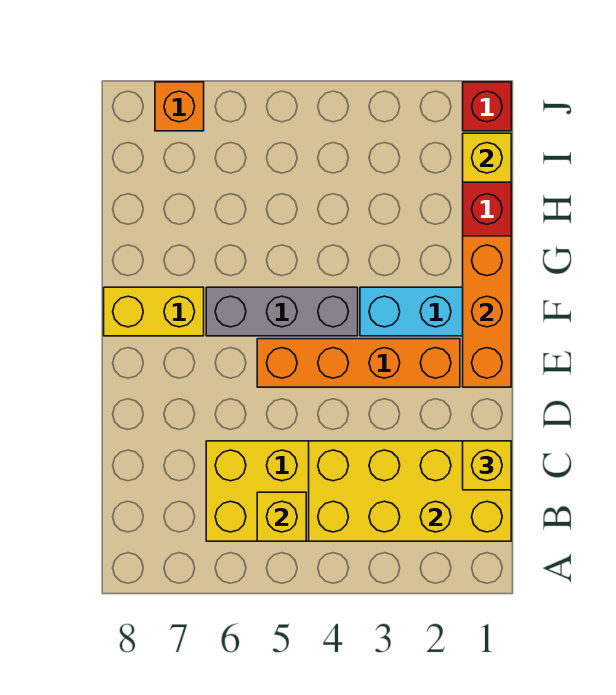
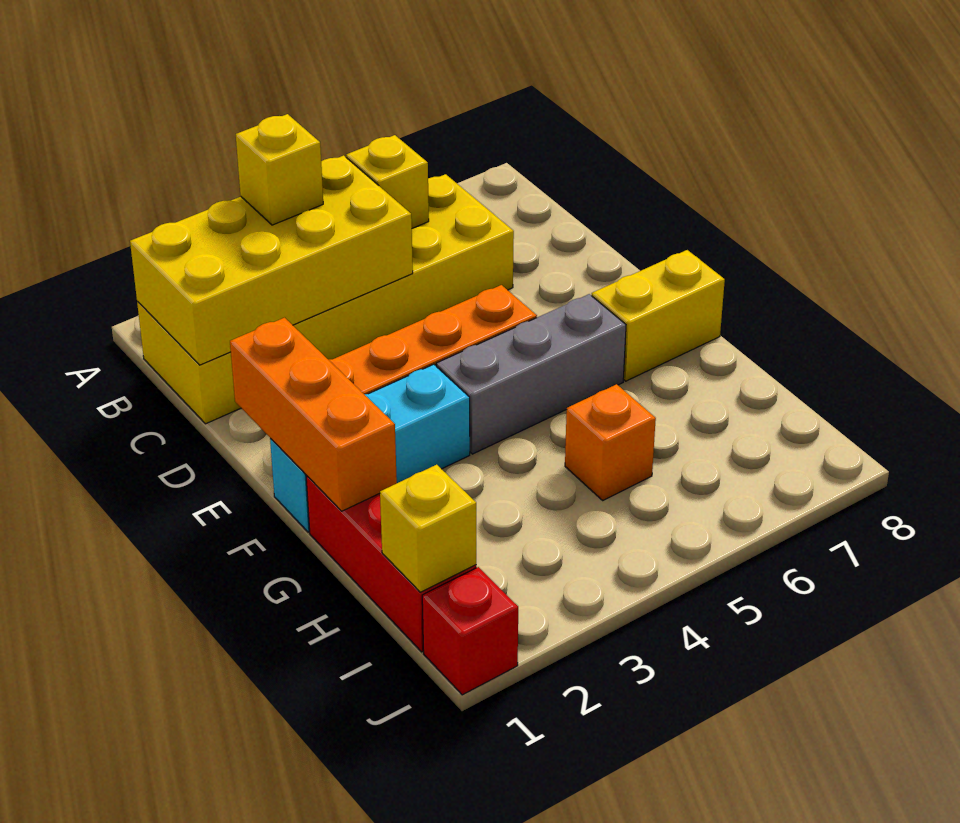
yellow 1x1 brick [463,441,511,490] -> yellow 1x1 brick moved to [236,114,323,225]
orange 1x1 brick [155,82,204,131] -> orange 1x1 brick moved to [565,384,656,500]

